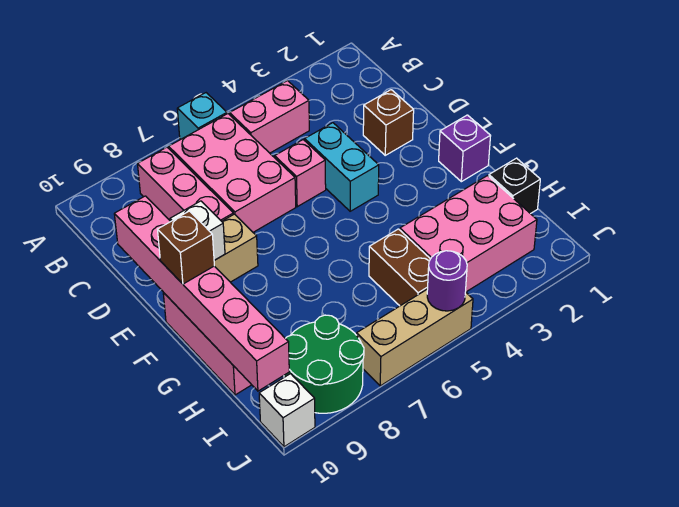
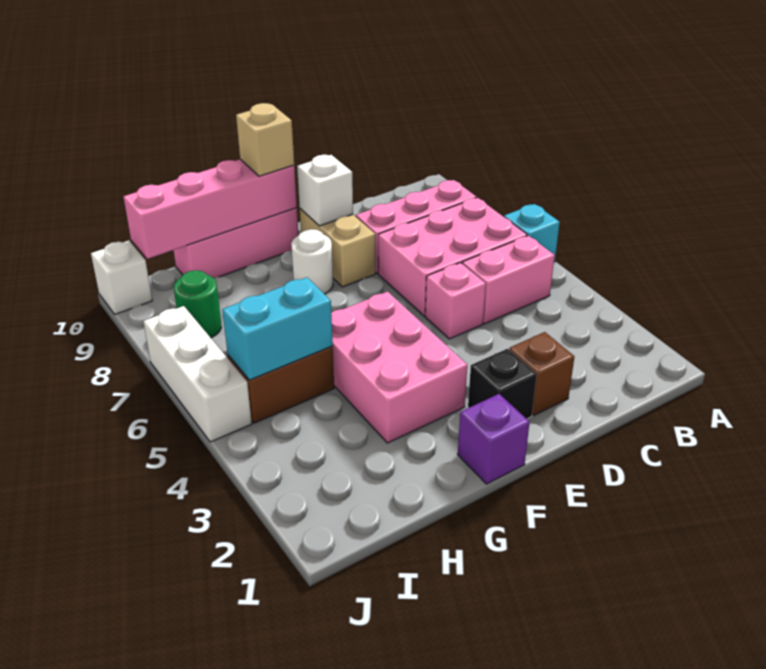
pink 1x2 brick [230,81,309,153] -> pink 1x2 brick turned to [462,236,555,324]
cyan 1x2 brick [305,123,379,211] -> cyan 1x2 brick moved to [222,277,333,380]
pink 1x6 brick [114,196,289,391] -> pink 1x4 brick [123,159,297,259]
none -> white 1x1 round brick [291,229,333,294]
brown 1x1 brick [158,211,214,284] -> tan 1x1 brick [236,103,294,176]
black 1x1 brick [489,158,540,214] -> black 1x1 brick moved to [468,349,537,419]
pink 2x3 brick [400,176,537,292] -> pink 2x3 brick moved to [331,292,467,443]
green 2x2 round brick [284,315,364,413] -> green 1x1 round brick [174,270,221,338]
tan 1x3 brick [357,289,473,386] -> white 1x3 brick [143,306,252,442]
purple 1x1 round brick [427,251,467,311] -> none

